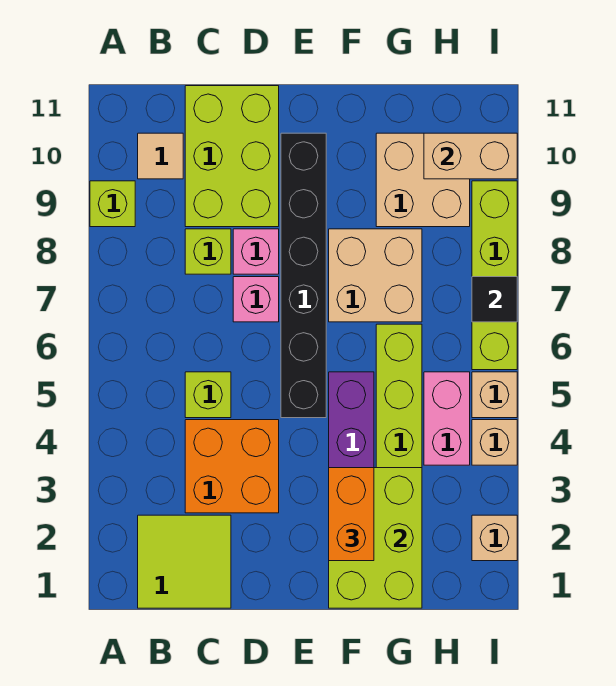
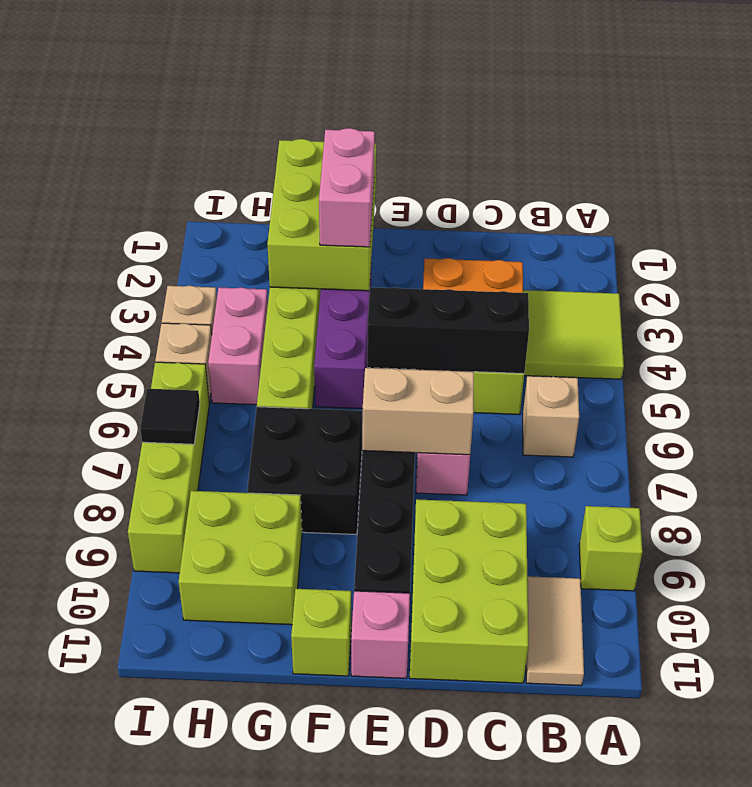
lime 2x2 tile [138,515,231,608] -> lime 2x2 tile moved to [523,290,624,379]
tan 1x1 tile [138,133,183,179] -> tan 1x2 tile [526,576,584,686]
none -> black 1x3 brick [367,287,529,374]
lime 1x1 brick [185,229,231,274] -> lime 1x1 brick moved to [291,589,351,676]
pink 1x1 brick [233,229,279,274] -> pink 1x1 brick moved to [351,591,410,678]
orange 1x2 brick [329,468,374,561] -> pink 1x2 brick [319,128,375,247]
tan 2x2 brick [329,229,422,322] -> black 2x2 brick [247,407,362,535]
tan 2x2 brick [376,133,470,227] -> lime 2x2 brick [179,491,302,625]
tan 1x2 brick [424,133,517,179] -> tan 1x2 brick moved to [362,368,474,455]
tan 1x1 brick [472,515,517,561] -> tan 1x1 brick moved to [523,376,579,457]

